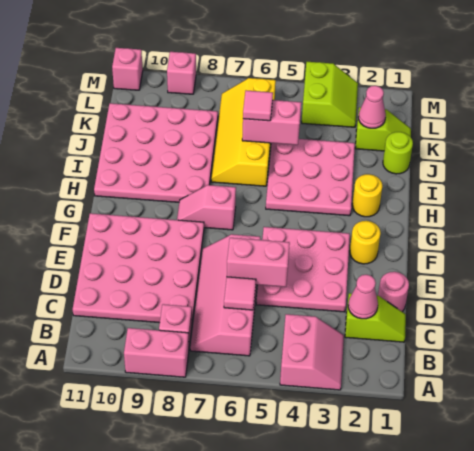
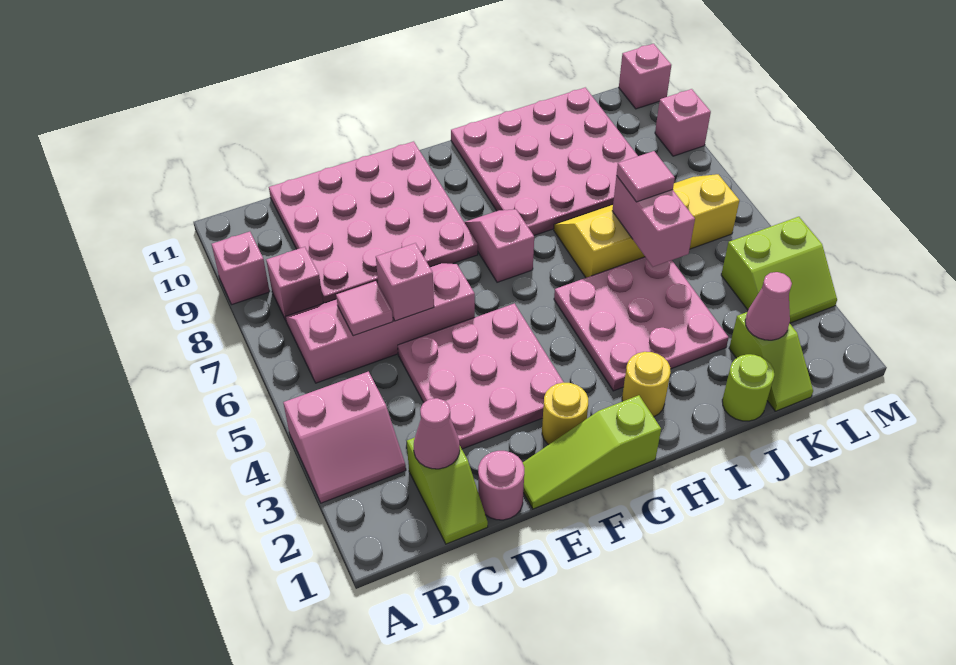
pink 1x2 brick [124,328,189,377] -> pink 1x1 brick [212,232,270,304]
pink 1x2 brick [227,238,290,287] -> pink 1x1 brick [376,243,434,321]
none -> lime 1x3 slope [523,395,661,509]

